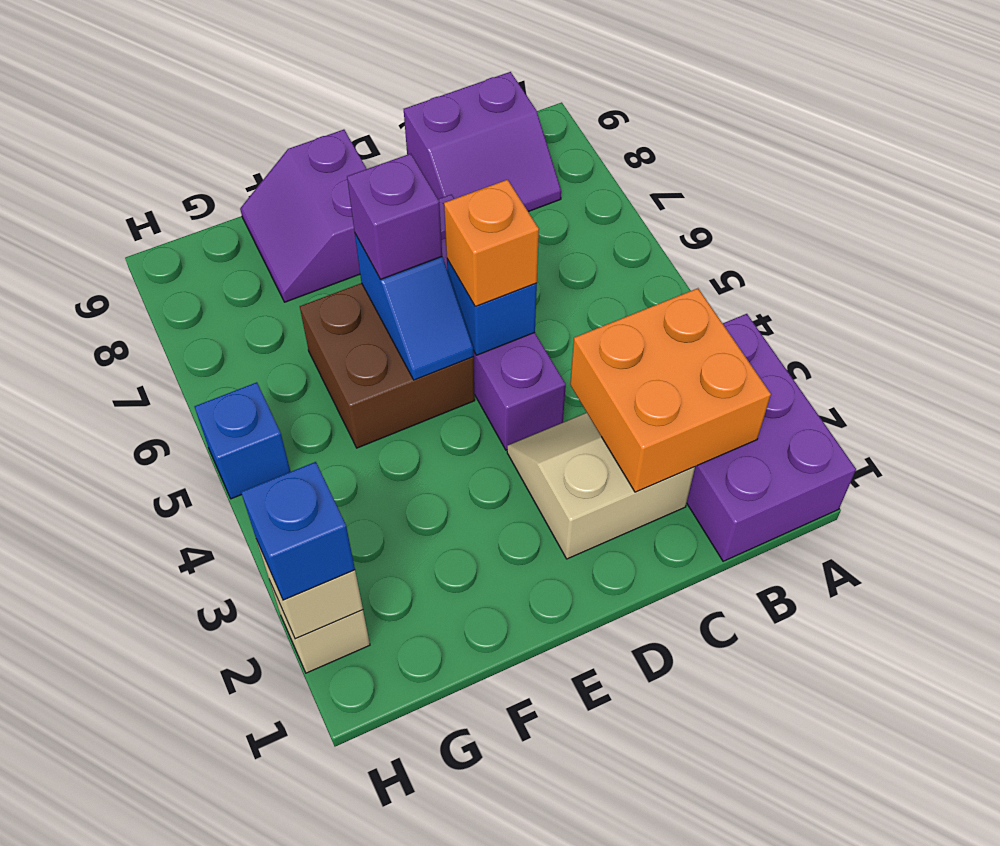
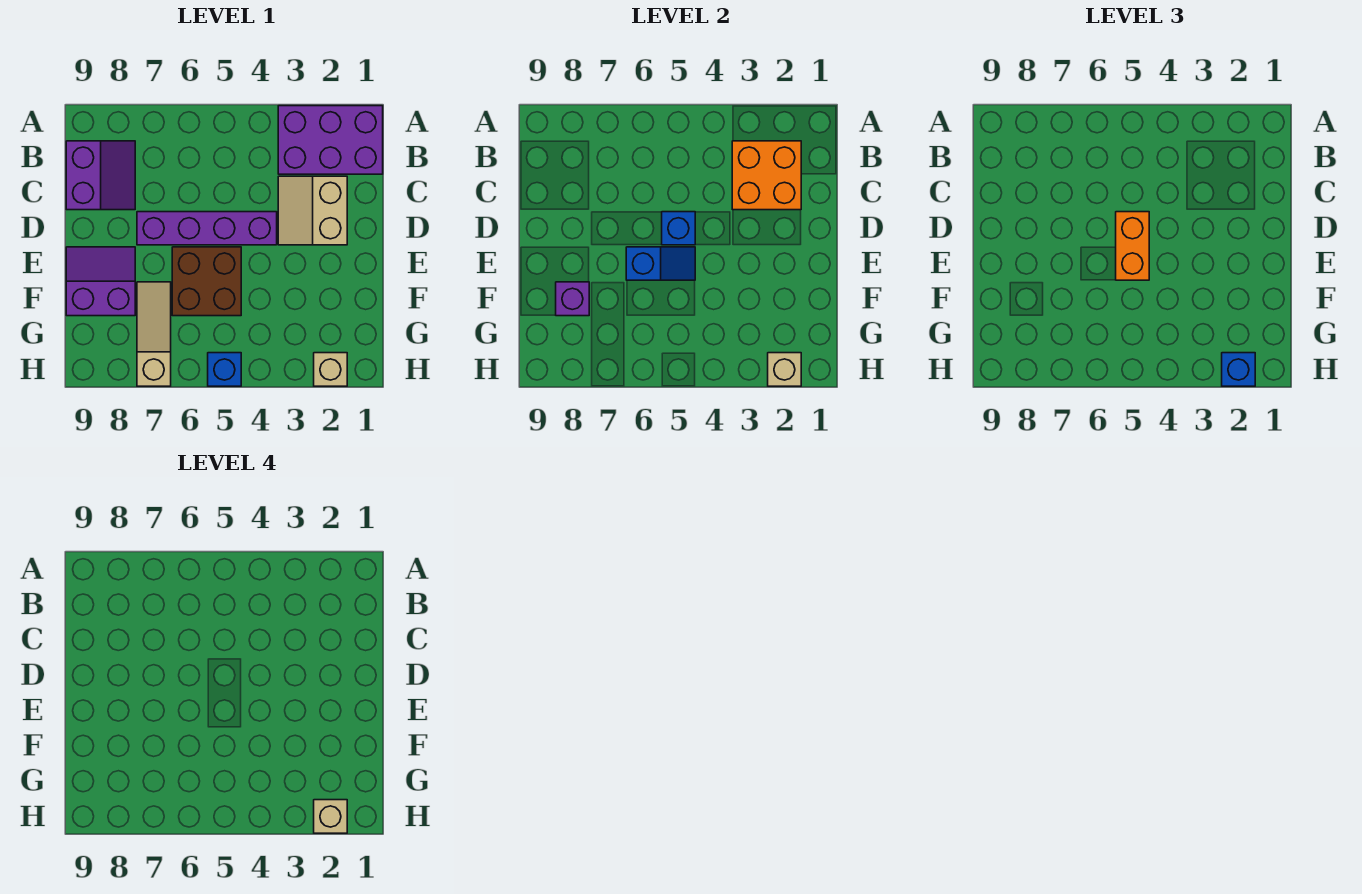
orange 1x1 brick [444,180,539,306] -> orange 1x2 brick [1116,212,1149,280]
purple 1x1 brick [347,154,442,279] -> purple 1x1 brick moved to [556,282,589,316]
purple 2x2 slope [240,130,366,302] -> purple 2x2 slope turned to [66,247,135,316]
none -> tan 1x3 slope [137,282,171,386]
none -> tan 1x1 brick [314,800,347,833]

